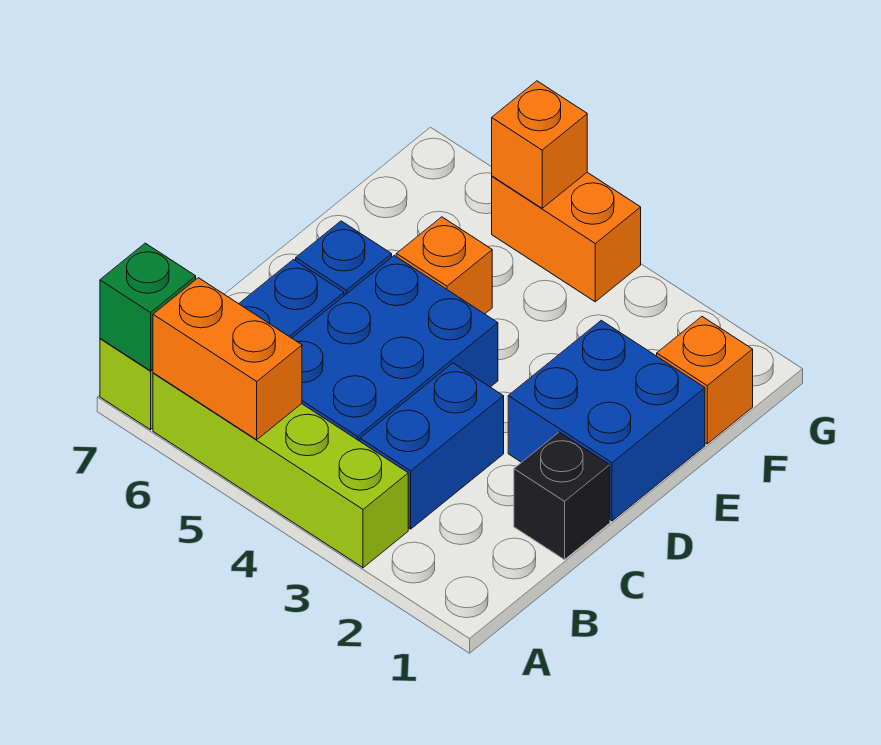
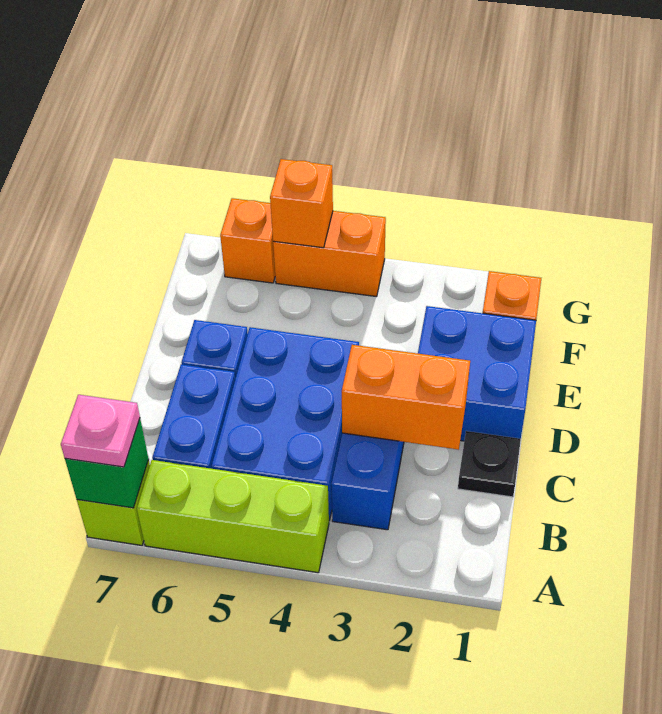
lime 1x4 brick [153,373,408,568] -> lime 1x3 brick [137,460,329,573]
orange 1x2 brick [153,278,302,440] -> orange 1x2 brick moved to [342,345,470,450]
none -> pink 1x1 plate [61,395,140,467]
black 1x1 brick [514,432,610,560] -> black 1x1 plate [458,431,521,497]
orange 1x1 brick [396,217,492,314] -> orange 1x1 brick moved to [220,198,275,283]

